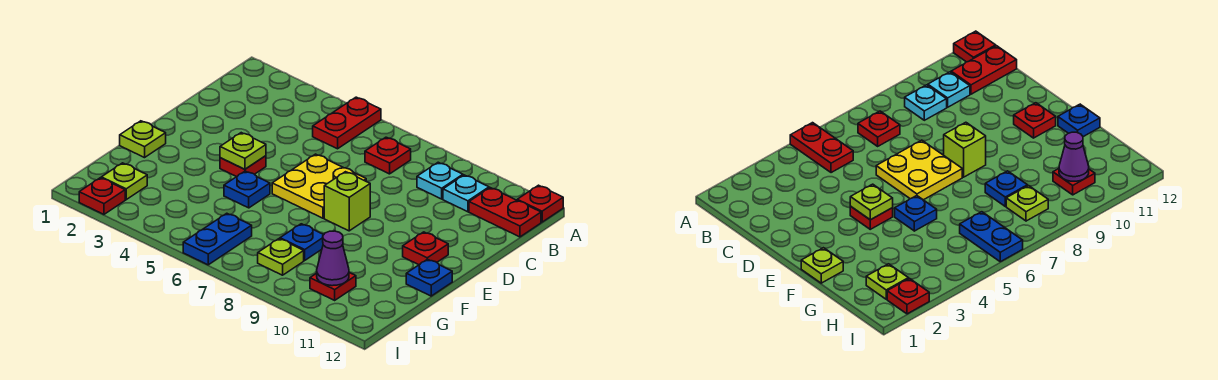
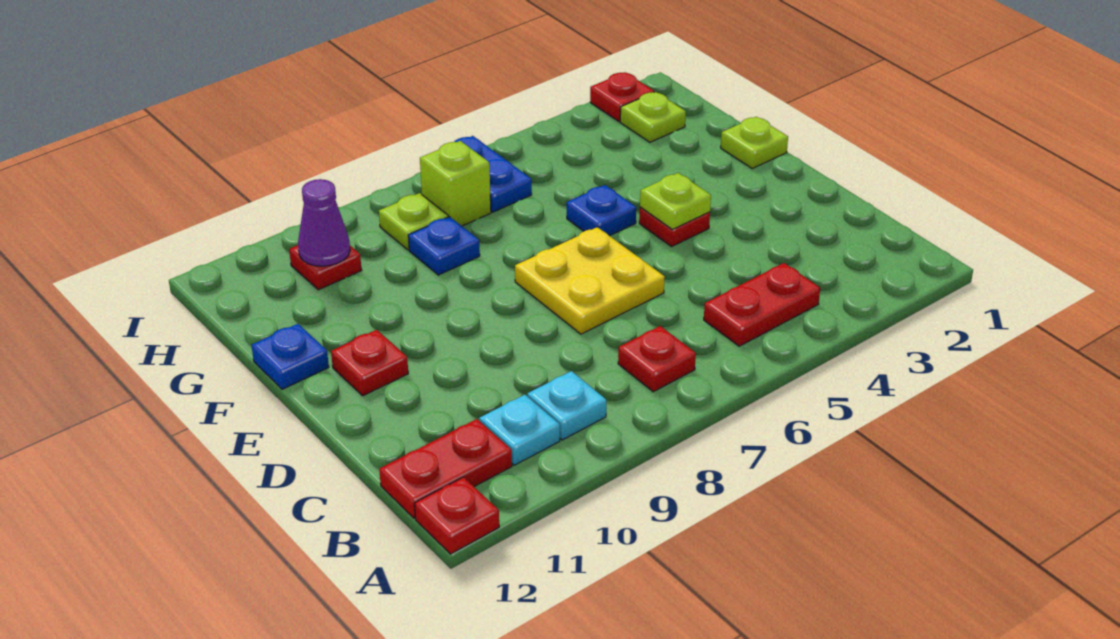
red 1x2 plate [313,97,381,149] -> red 1x2 plate turned to [704,263,820,346]
lime 1x1 brick [324,172,370,231] -> lime 1x1 brick moved to [420,141,491,226]

